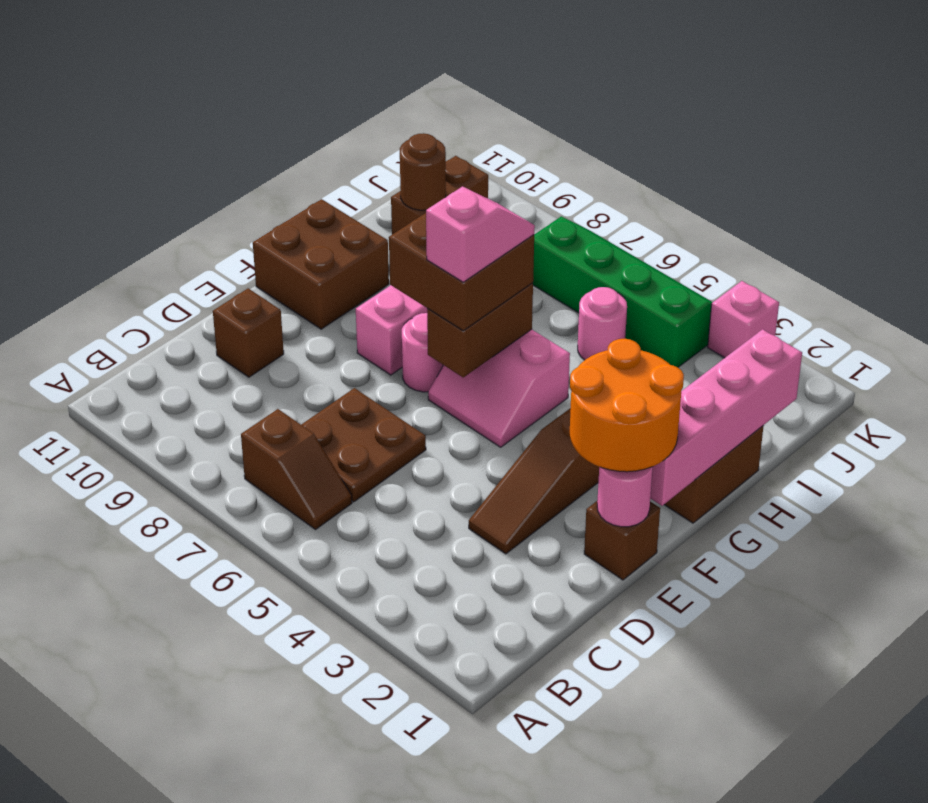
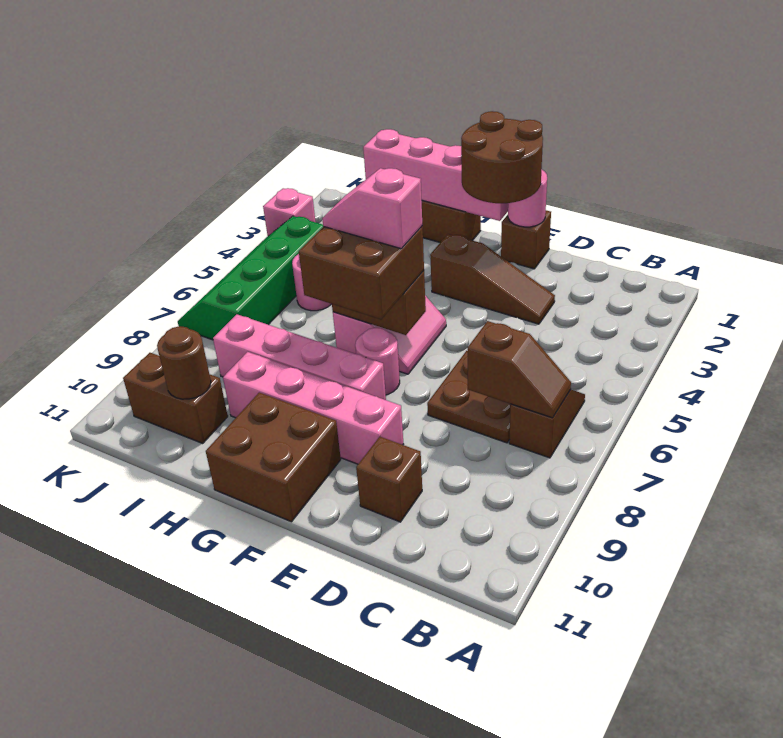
none -> brown 1x2 slope [468,321,571,418]
orange 2x2 round brick [570,339,684,472] -> brown 2x2 round brick [461,111,543,203]
none -> pink 1x4 brick [223,352,404,464]

